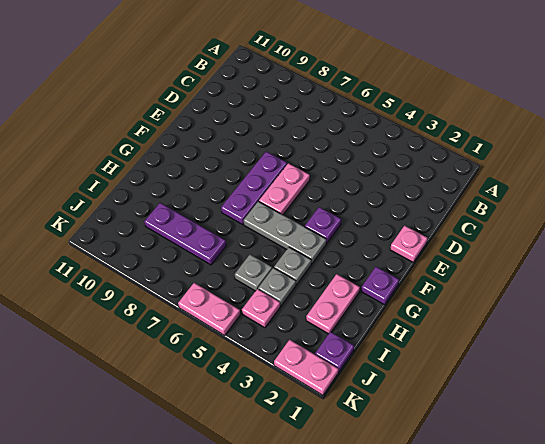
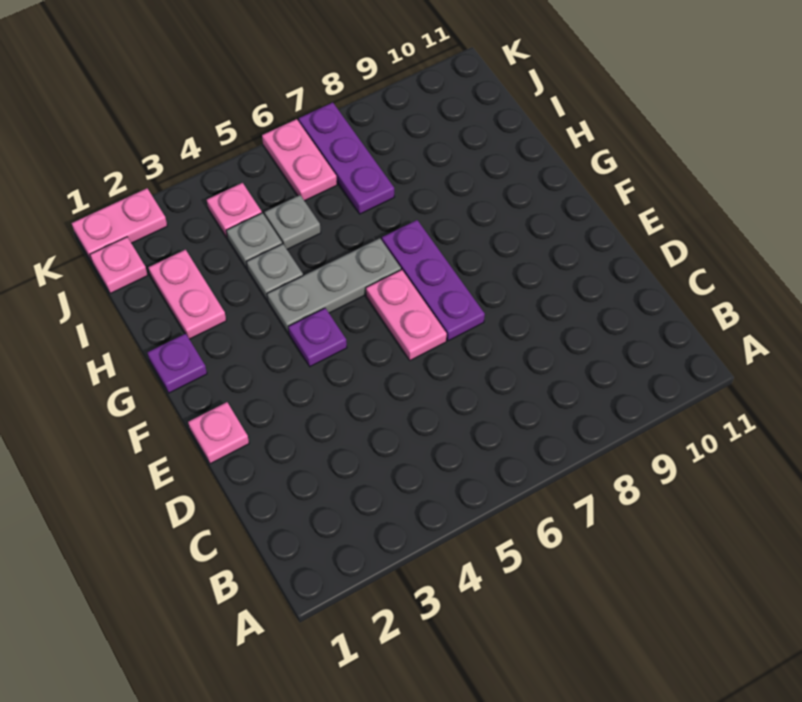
purple 1x3 plate [144,203,226,265] -> purple 1x3 plate turned to [299,102,394,214]
purple 1x1 plate [315,332,354,372] -> pink 1x1 plate [90,237,148,293]
pink 1x2 plate [178,283,240,335] -> pink 1x2 plate turned to [262,119,337,201]

